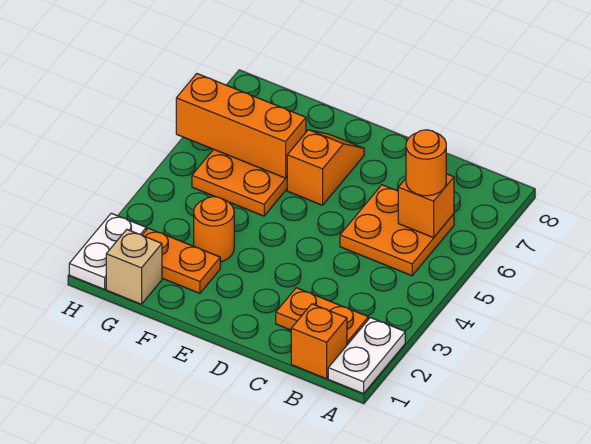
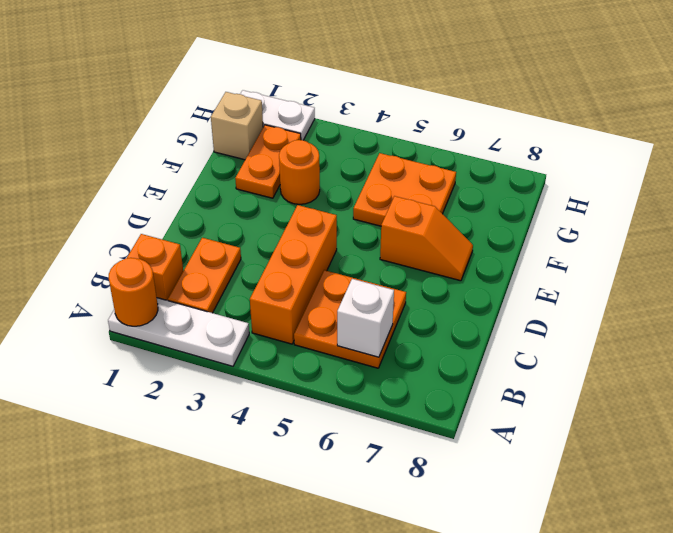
white 1x2 plate [328,318,405,394] -> white 1x3 plate [108,298,249,366]
orange 1x1 brick [398,174,454,238] -> white 1x1 brick [337,279,394,357]
orange 1x1 round brick [406,130,446,196] -> orange 1x1 round brick moved to [109,258,158,326]
orange 1x3 brick [176,74,306,178] -> orange 1x3 brick moved to [250,205,337,344]

